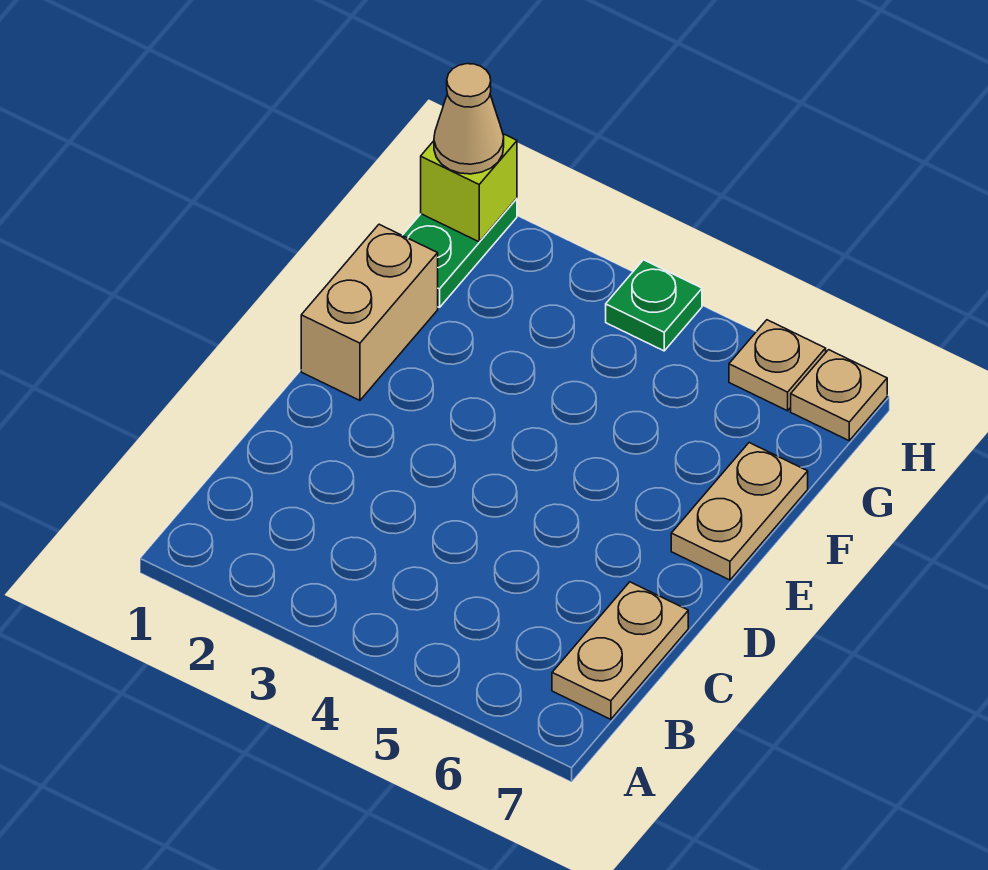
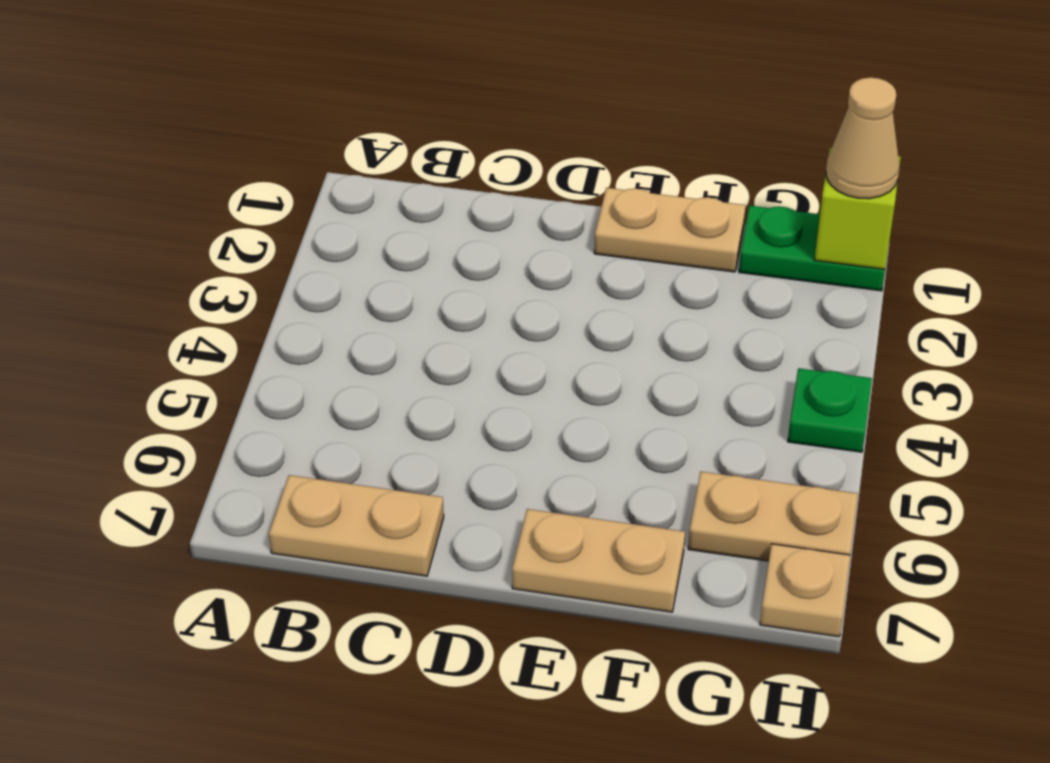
tan 1x2 brick [301,224,438,400] -> tan 1x2 plate [594,188,746,272]
tan 1x1 plate [729,320,826,411] -> tan 1x2 plate [688,472,858,561]

